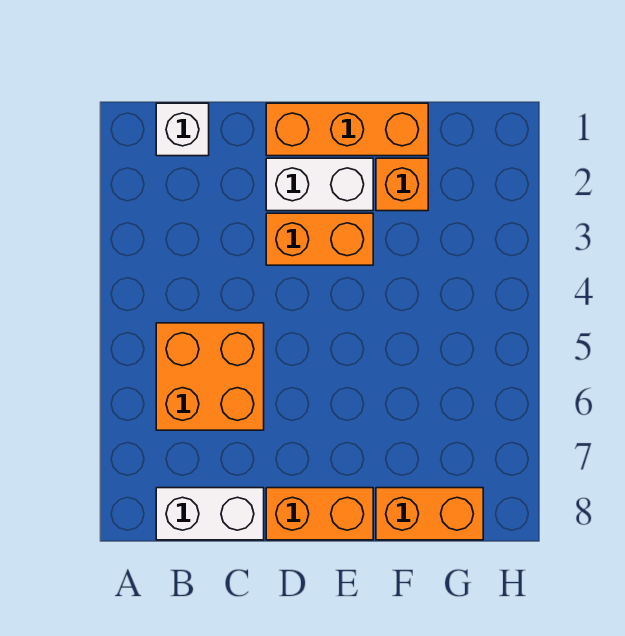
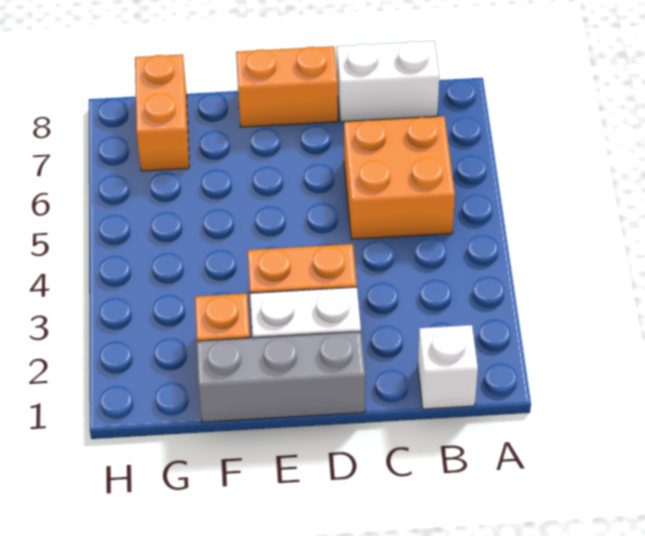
orange 1x3 brick [266,103,428,156] -> grey 1x3 brick [197,332,365,422]
orange 1x2 brick [376,488,483,540] -> orange 1x2 brick turned to [135,54,189,171]

